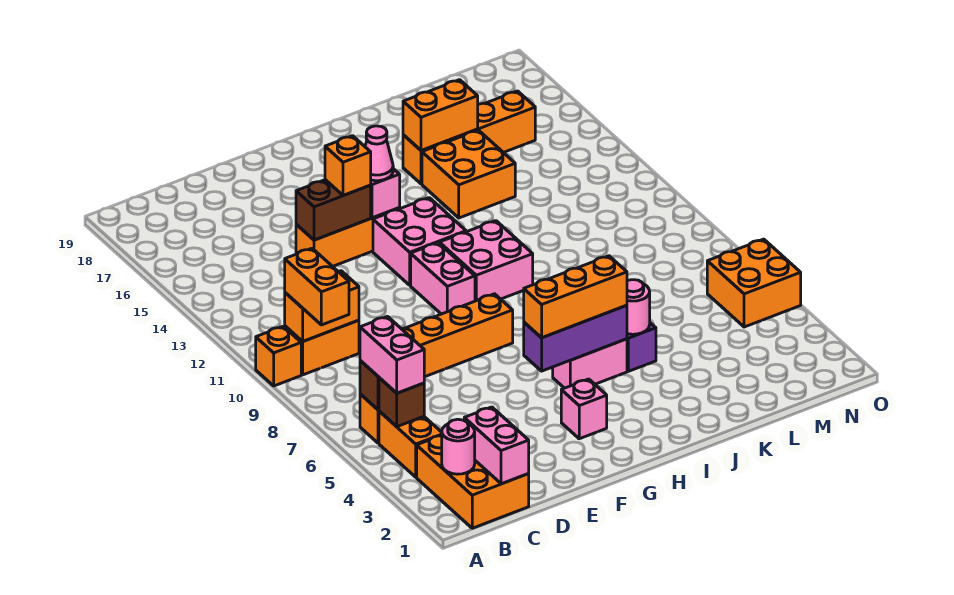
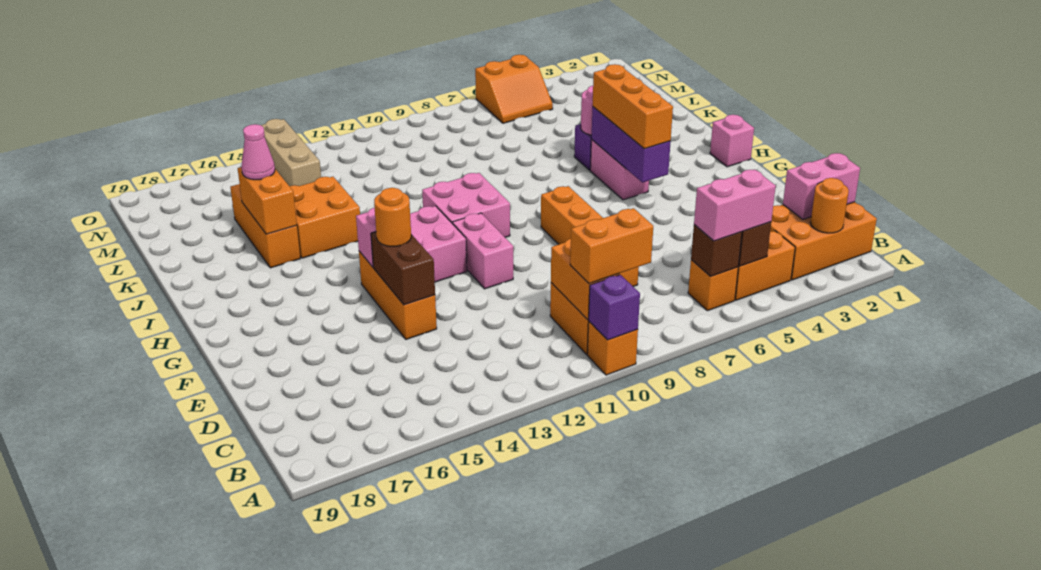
none -> purple 1x1 brick [589,275,640,340]
pink 1x1 round brick [442,419,475,474] -> orange 1x1 round brick [810,178,849,233]
orange 1x1 brick [325,136,371,196] -> orange 1x1 round brick [374,188,411,246]
pink 1x1 brick [561,379,607,439] -> pink 1x1 brick moved to [710,115,754,167]
pink 1x2 brick [411,243,475,314] -> pink 1x2 brick turned to [452,213,513,289]
pink 1x1 cone [365,126,393,181] -> pink 1x1 cone moved to [242,124,275,180]
orange 1x4 brick [403,91,535,184] -> orange 1x3 brick [230,184,300,268]
none -> tan 1x3 brick [261,119,321,186]
orange 2x2 brick [707,239,801,327] -> orange 2x2 slope [475,55,553,123]

